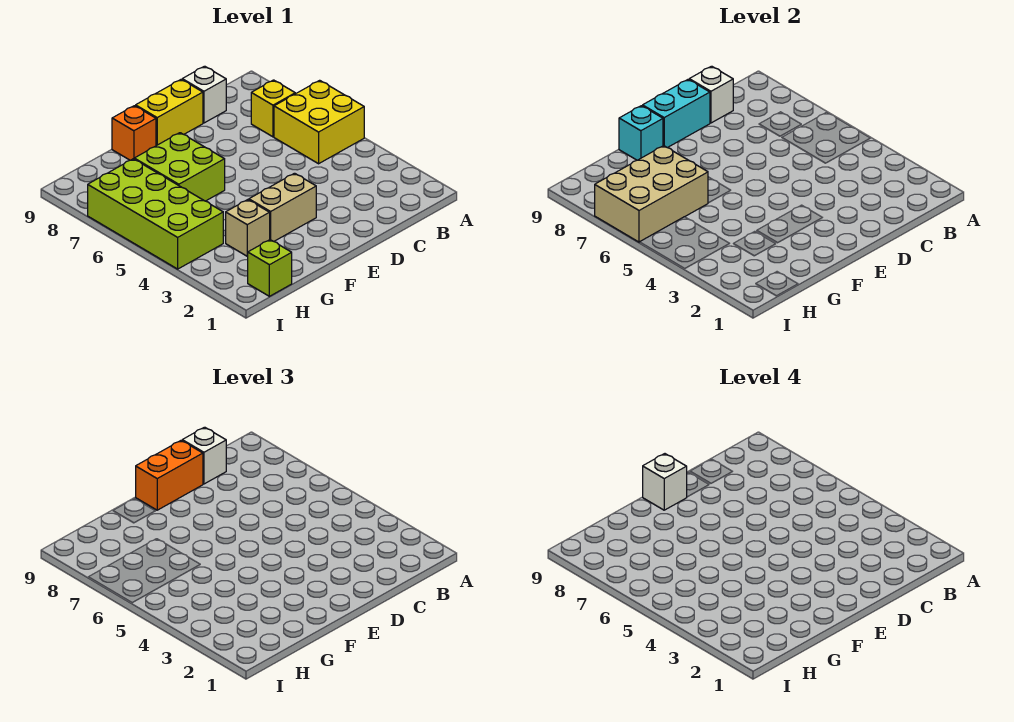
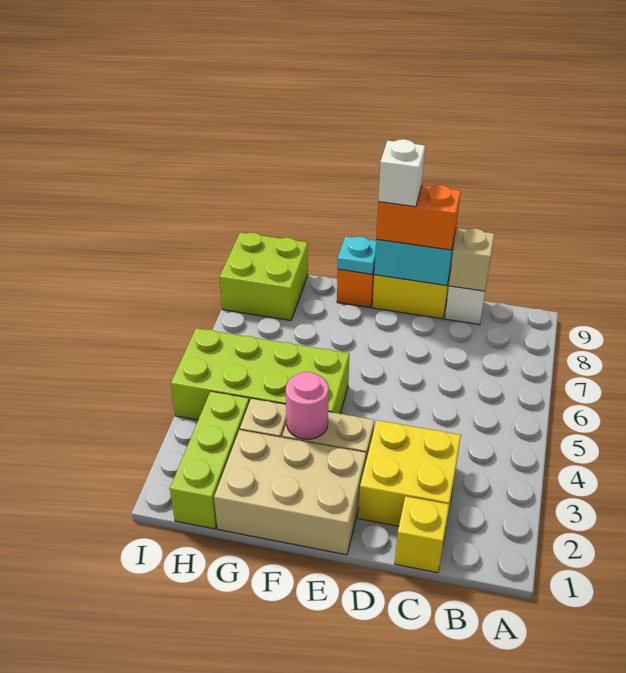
yellow 2x2 brick [274,80,364,164] -> yellow 2x2 brick moved to [358,420,461,526]
yellow 1x1 brick [251,80,295,137] -> yellow 1x1 brick moved to [395,496,449,573]
white 1x1 brick [689,66,733,123] -> tan 1x1 brick [449,228,494,291]
white 1x1 brick [182,427,226,484] -> none
none -> pink 1x1 round brick [286,372,329,439]
lime 2x2 brick [134,133,225,201] -> lime 2x2 brick moved to [220,233,308,321]
cyan 1x1 brick [619,106,663,160] -> cyan 1x1 plate [338,236,376,274]
tan 2x3 brick [595,146,708,242] -> tan 2x3 brick moved to [214,430,366,555]
lime 1x1 brick [248,240,292,296] -> lime 1x3 brick [170,391,249,529]
lime 2x4 brick [88,159,223,269] -> lime 2x4 brick turned to [171,328,349,420]

